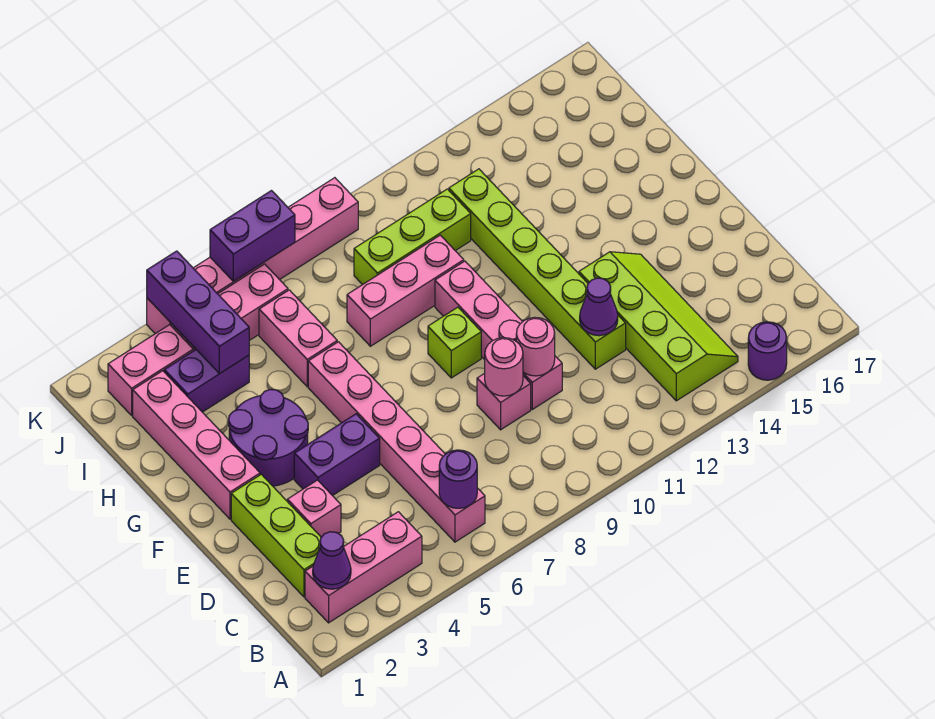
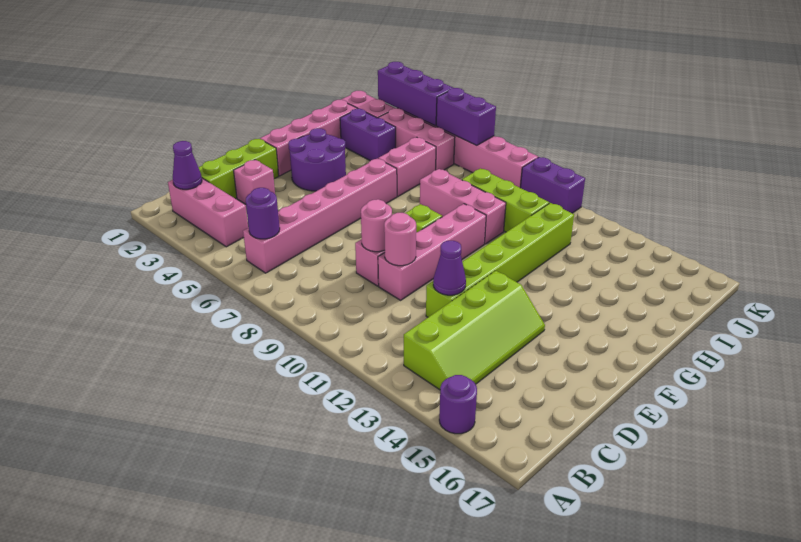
purple 1x2 brick [294,414,380,496] -> purple 1x2 brick moved to [521,157,585,213]
purple 1x3 brick [147,251,249,374] -> purple 1x3 brick turned to [378,62,453,126]

